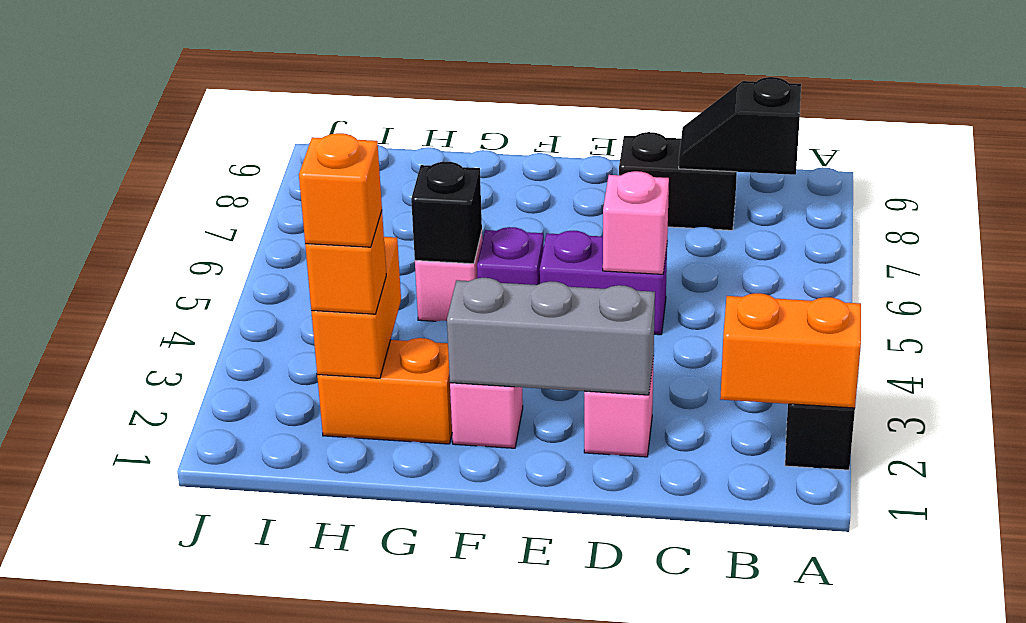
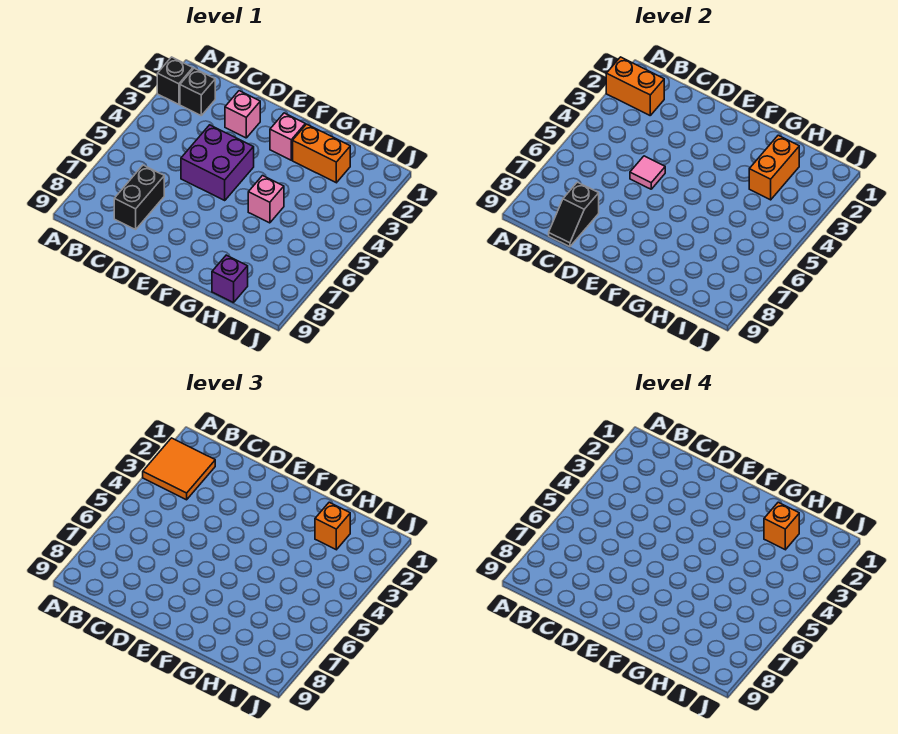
none -> orange 2x2 tile [143,438,215,500]
black 1x2 slope [679,77,801,175] -> black 1x2 slope turned to [549,182,599,247]
black 1x2 brick [619,132,737,230] -> black 1x2 brick turned to [114,165,164,229]
grey 1x3 brick [447,278,655,395] -> none
purple 1x2 brick [540,231,667,335] -> purple 2x2 brick [181,125,254,200]
pink 1x1 brick [603,171,669,274] -> pink 1x1 tile [630,156,665,189]
purple 1x1 brick [477,227,544,285] -> purple 1x1 brick moved to [212,255,248,303]
black 1x1 brick [411,161,482,264] -> black 1x1 brick moved to [180,68,215,115]

